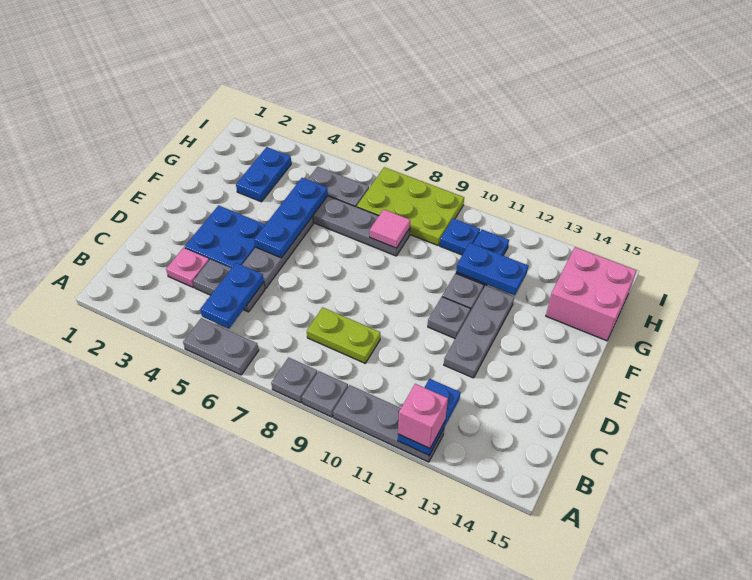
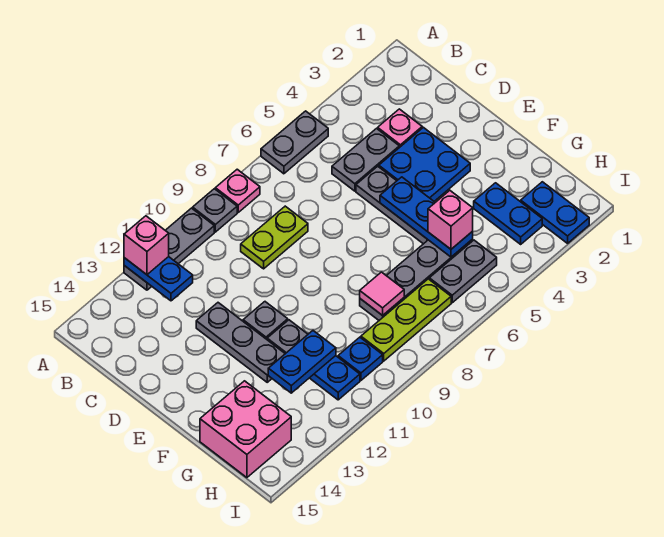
grey 1x1 plate [271,358,317,403] -> pink 1x1 plate [215,169,260,212]
blue 1x2 plate [200,263,264,329] -> blue 1x2 plate moved to [521,182,589,243]
none -> pink 1x1 brick [428,191,473,249]
lime 2x3 plate [357,167,464,245] -> lime 1x3 plate [361,279,451,361]

